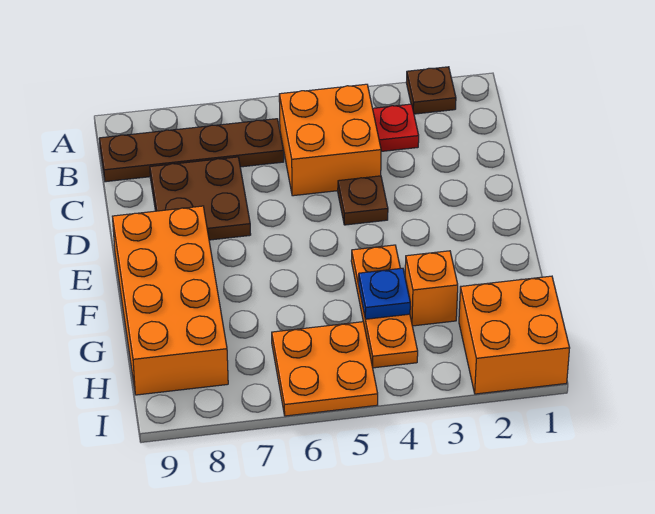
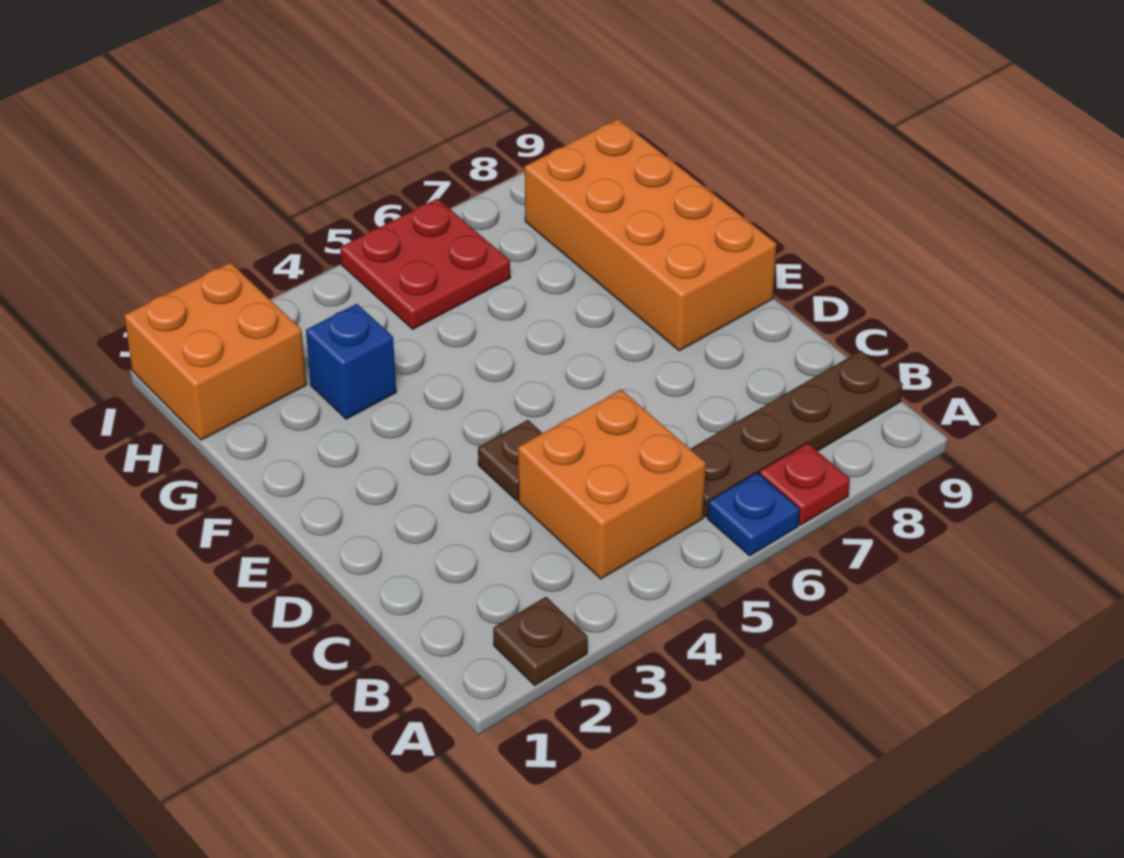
red 1x1 plate [373,104,419,151] -> red 1x1 plate moved to [760,443,850,525]
brown 2x2 plate [150,157,251,240] -> none
orange 1x3 plate [351,245,418,368] -> none
orange 1x1 brick [405,251,458,326] -> blue 1x1 brick [306,304,396,419]
blue 1x1 plate [359,268,410,319] -> blue 1x1 plate moved to [708,473,800,556]
orange 2x2 plate [272,322,378,416] -> red 2x2 plate [340,198,510,329]

